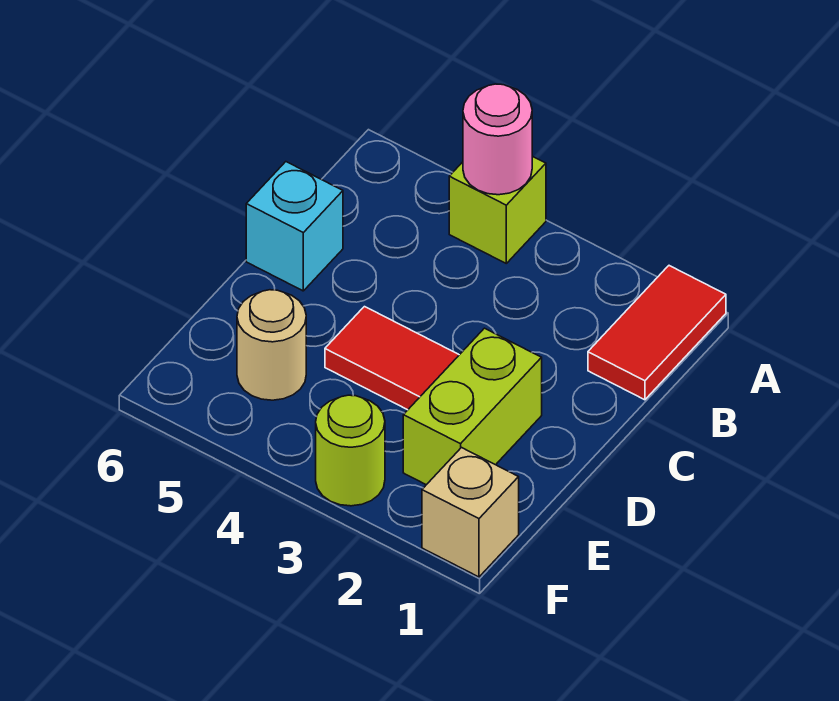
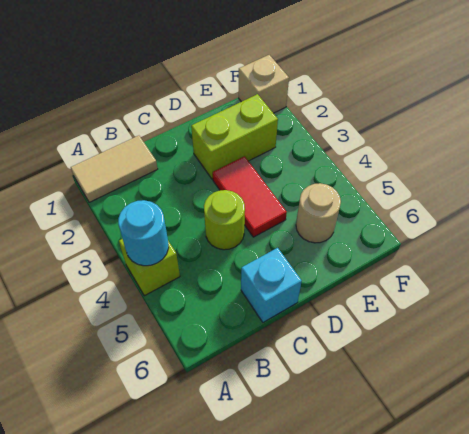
red 1x2 tile [588,266,726,400] -> tan 1x2 tile [71,136,158,202]
pink 1x1 round brick [463,84,532,195] -> cyan 1x1 round brick [118,200,169,266]
lime 1x1 round brick [316,395,385,506] -> lime 1x1 round brick moved to [204,190,245,250]

